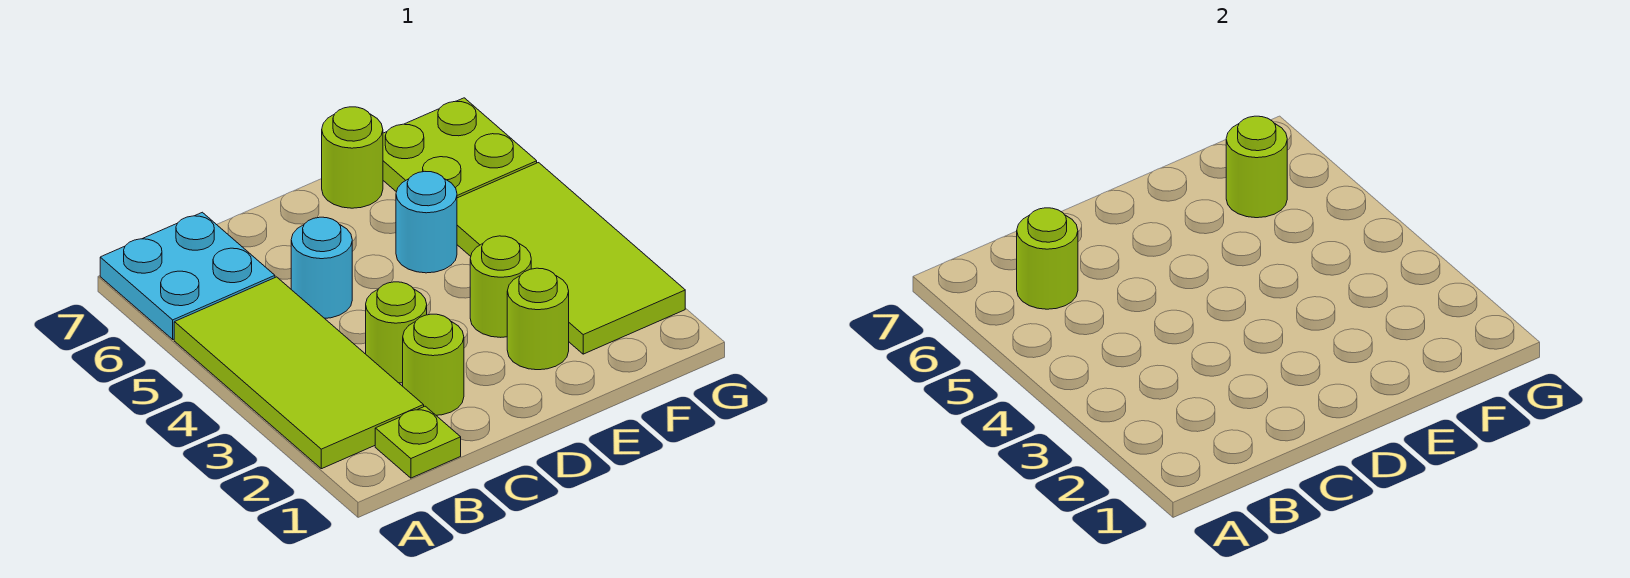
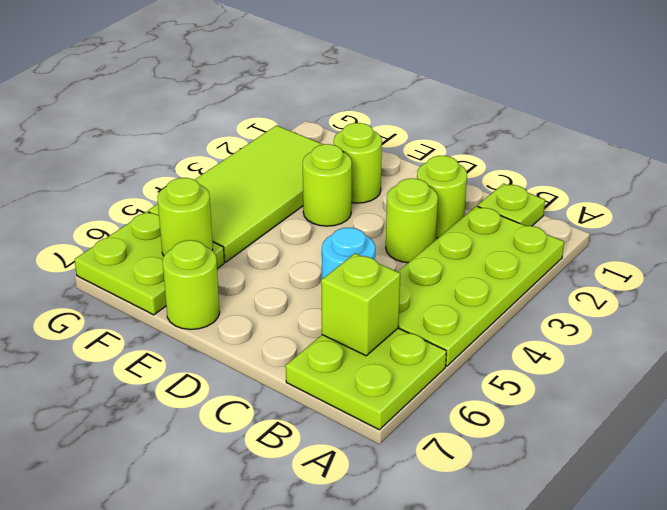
lime 2x4 tile [174,277,424,469] -> lime 2x4 plate [398,206,564,366]
cyan 2x2 plate [100,212,275,339] -> lime 2x2 plate [286,328,446,430]
lime 1x1 round brick [1017,208,1078,309] -> lime 1x1 brick [321,253,400,356]
cyan 1x1 round brick [396,172,457,273] -> none

